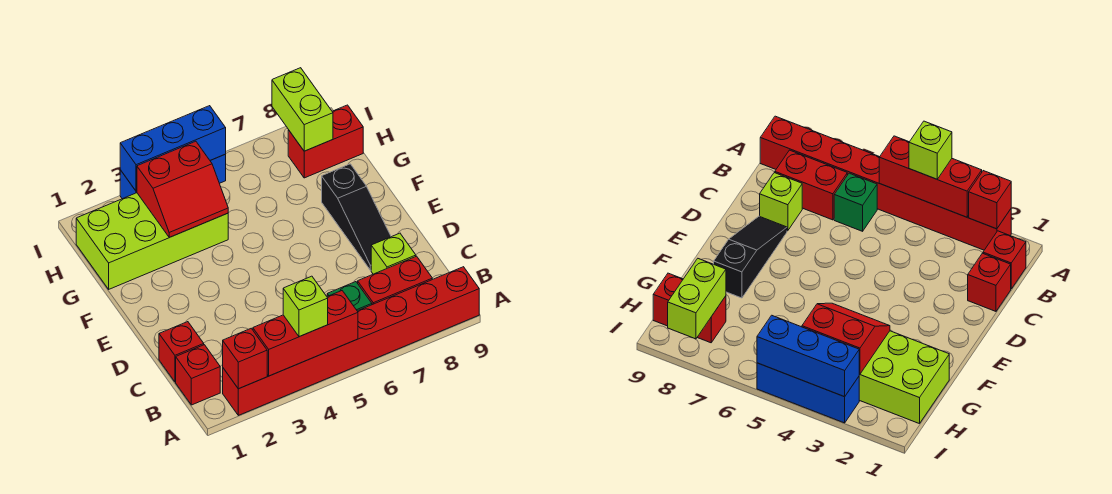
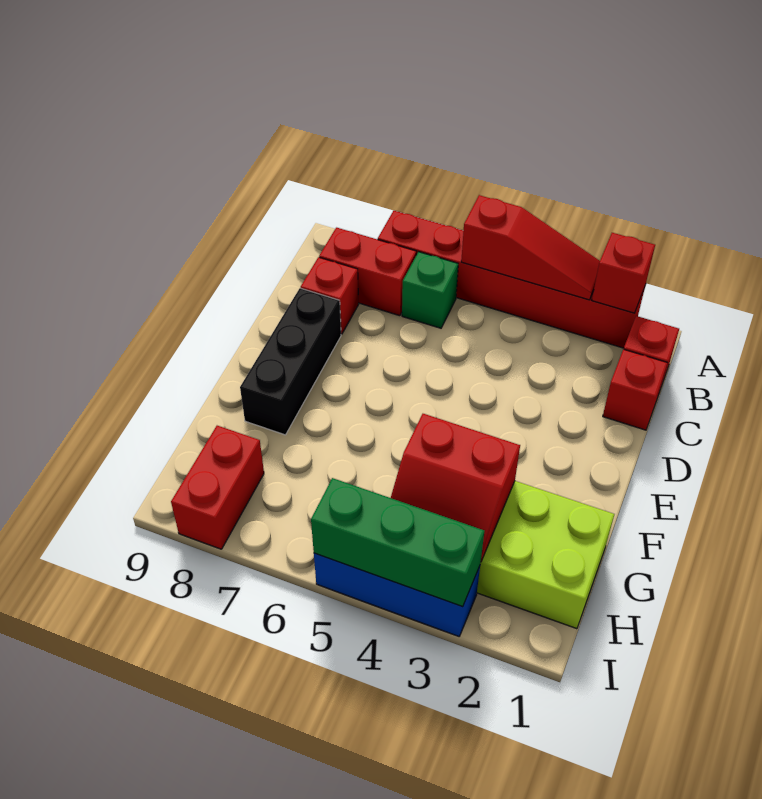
red 1x8 brick [223,267,479,415] -> red 1x6 brick [378,211,645,348]
red 1x3 brick [253,291,358,376] -> red 1x3 slope [461,195,600,300]
lime 1x1 brick [283,276,328,337] -> none
lime 1x1 brick [371,233,416,274] -> red 1x1 brick [301,257,359,334]
black 1x3 slope [322,164,391,270] -> black 1x3 brick [240,288,341,435]
red 2x2 slope [137,141,228,237] -> red 2x2 slope turned to [391,414,520,561]
red 1x2 brick [288,105,363,178] -> red 1x2 brick turned to [171,426,264,549]
lime 1x2 brick [272,68,333,151] -> none
blue 1x3 brick [120,106,226,191] -> green 1x3 brick [311,478,484,607]

